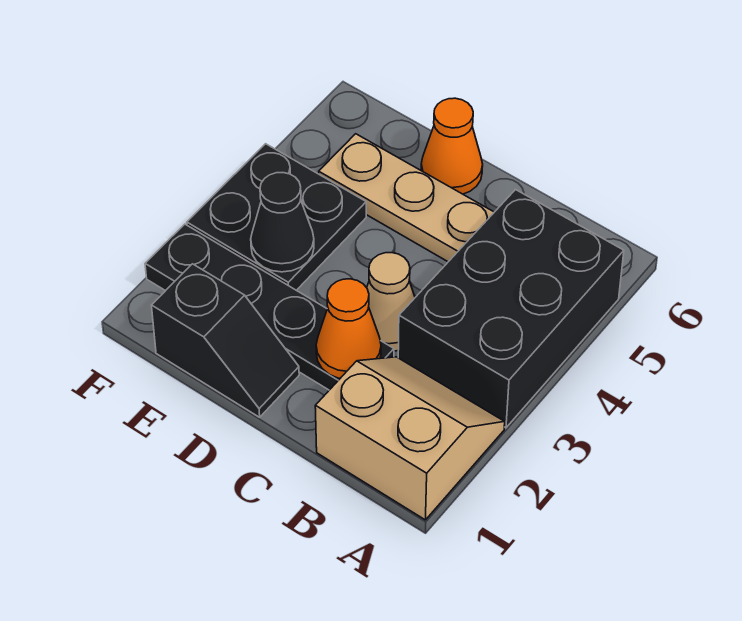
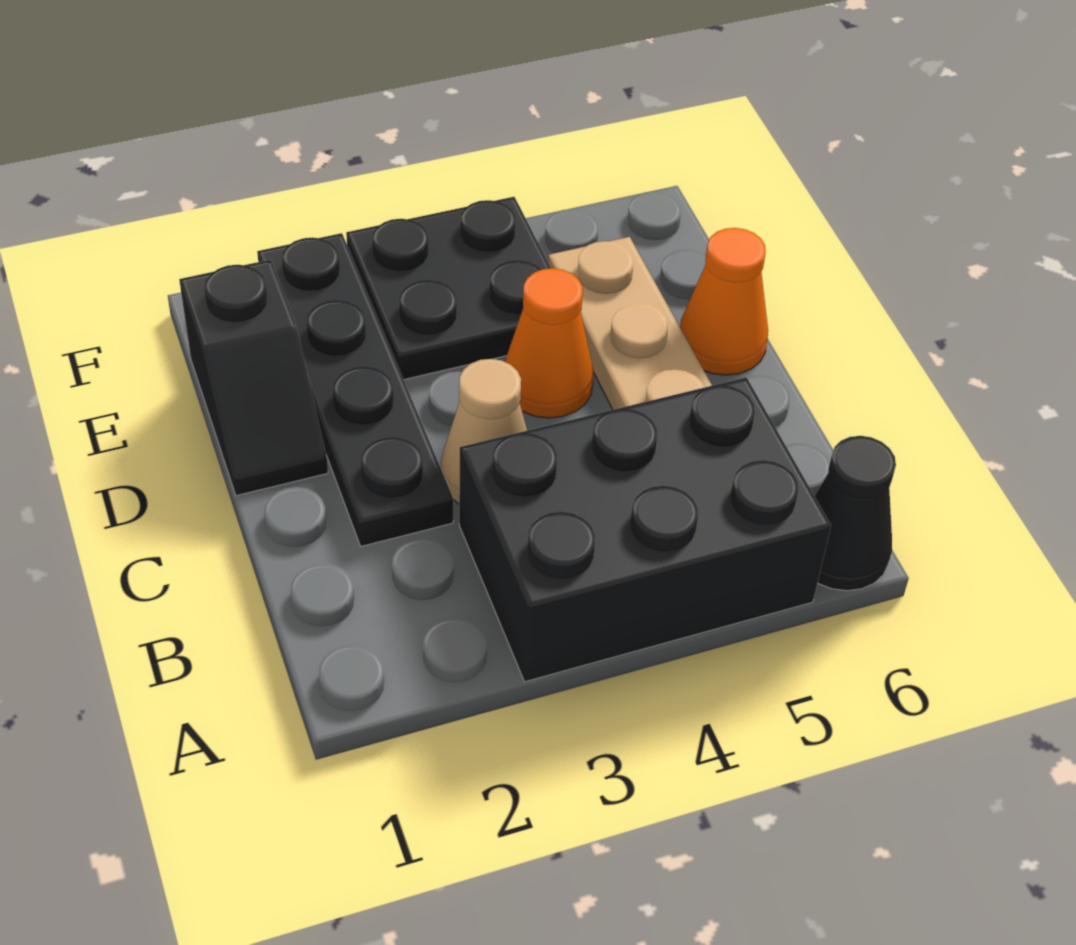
tan 2x2 slope [315,357,505,520] -> none
orange 1x1 cone [316,279,381,378] -> orange 1x1 cone moved to [505,268,594,418]
black 1x1 cone [251,173,314,272] -> black 1x1 cone moved to [815,436,896,591]

